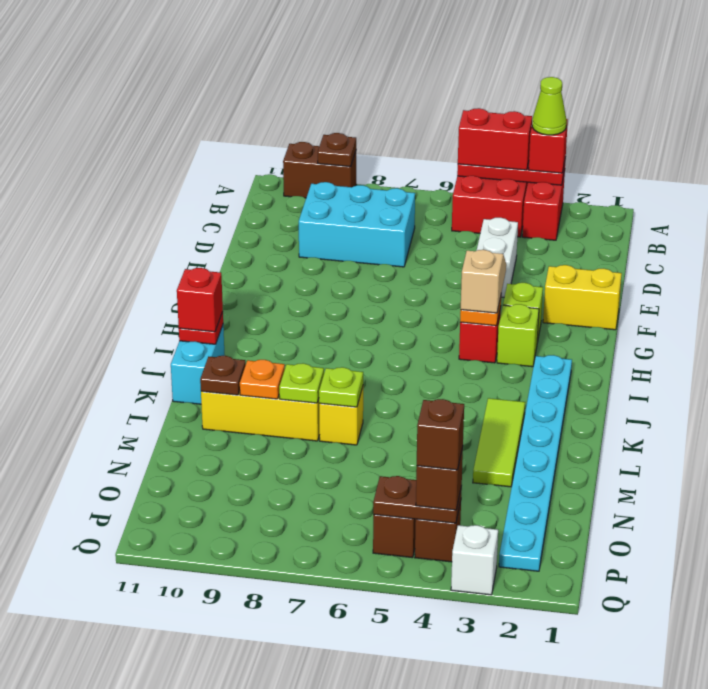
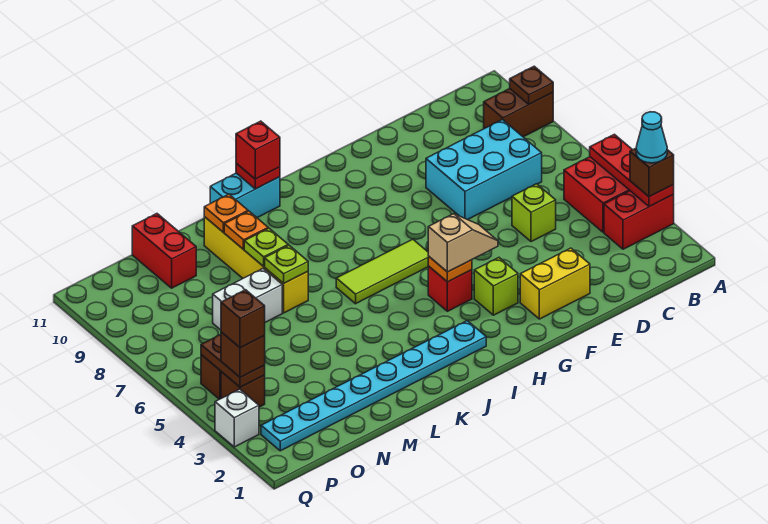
red 1x1 brick [529,119,568,173] -> brown 1x1 brick [630,148,674,197]
lime 1x1 cone [532,77,567,135] -> cyan 1x1 cone [636,112,667,163]
red 1x2 brick [458,108,532,170] -> red 1x2 brick moved to [132,214,196,288]
brown 1x2 brick [283,142,356,198] -> brown 1x2 brick turned to [484,89,553,137]
cyan 2x3 brick [299,182,415,267] -> cyan 2x3 brick turned to [426,120,542,220]
white 1x2 brick [477,218,518,297] -> white 1x2 brick moved to [213,268,282,330]
yellow 1x2 brick [543,265,622,330] -> yellow 1x2 brick turned to [520,248,590,319]
lime 1x1 brick [497,304,539,367] -> lime 1x1 brick moved to [512,184,556,242]
lime 1x3 tile [473,398,525,487] -> lime 1x3 tile moved to [336,239,428,304]
brown 1x1 plate [200,356,246,395] -> orange 1x1 plate [204,194,248,232]

